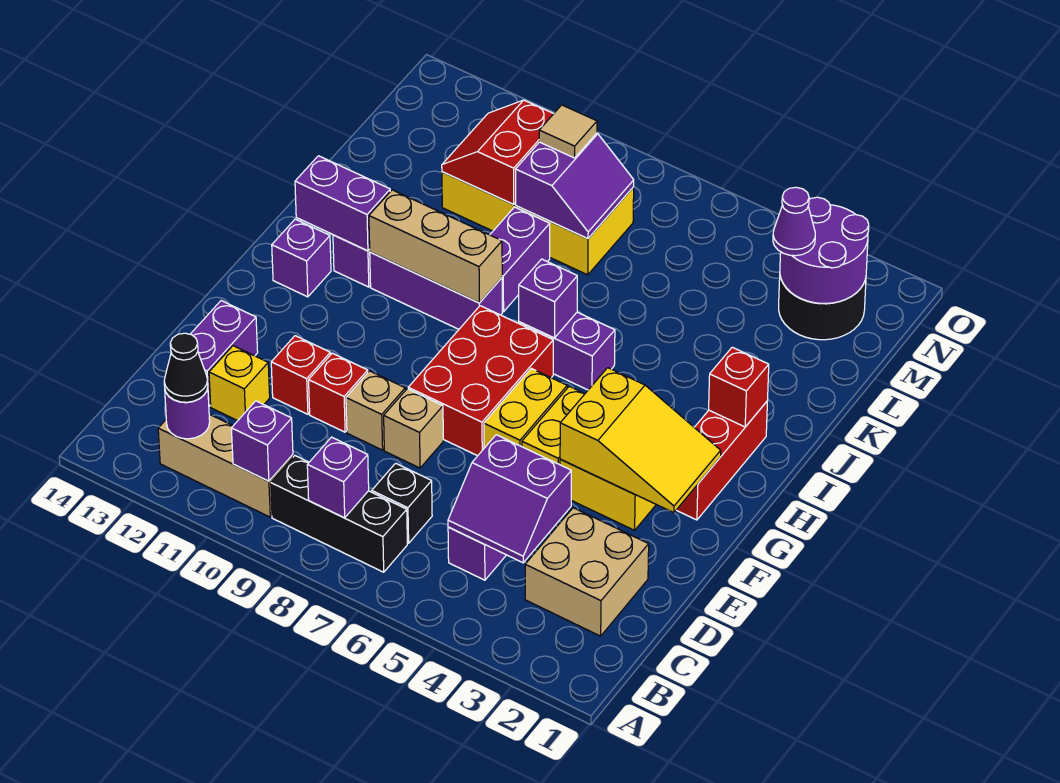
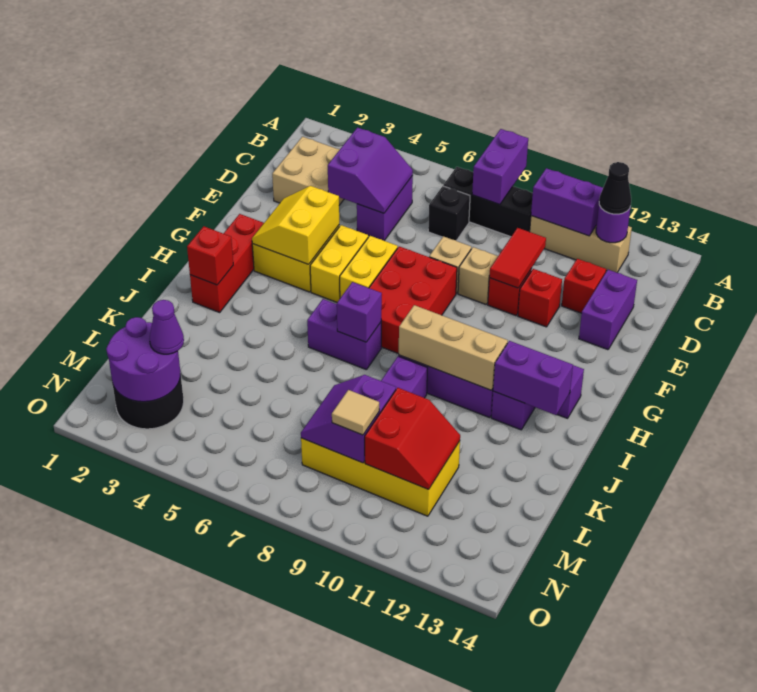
purple 1x1 brick [307,437,369,518] -> purple 1x2 brick [472,129,528,205]
purple 1x1 brick [231,401,293,481] -> purple 1x2 brick [531,168,603,236]
purple 2x2 slope [448,435,571,563] -> purple 2x2 slope turned to [328,128,413,213]
none -> red 1x2 tile [489,228,546,288]
yellow 1x1 brick [209,346,270,421] -> red 1x1 brick [562,259,606,313]
yellow 2x3 slope [560,368,721,513] -> yellow 2x2 slope [252,186,339,264]

